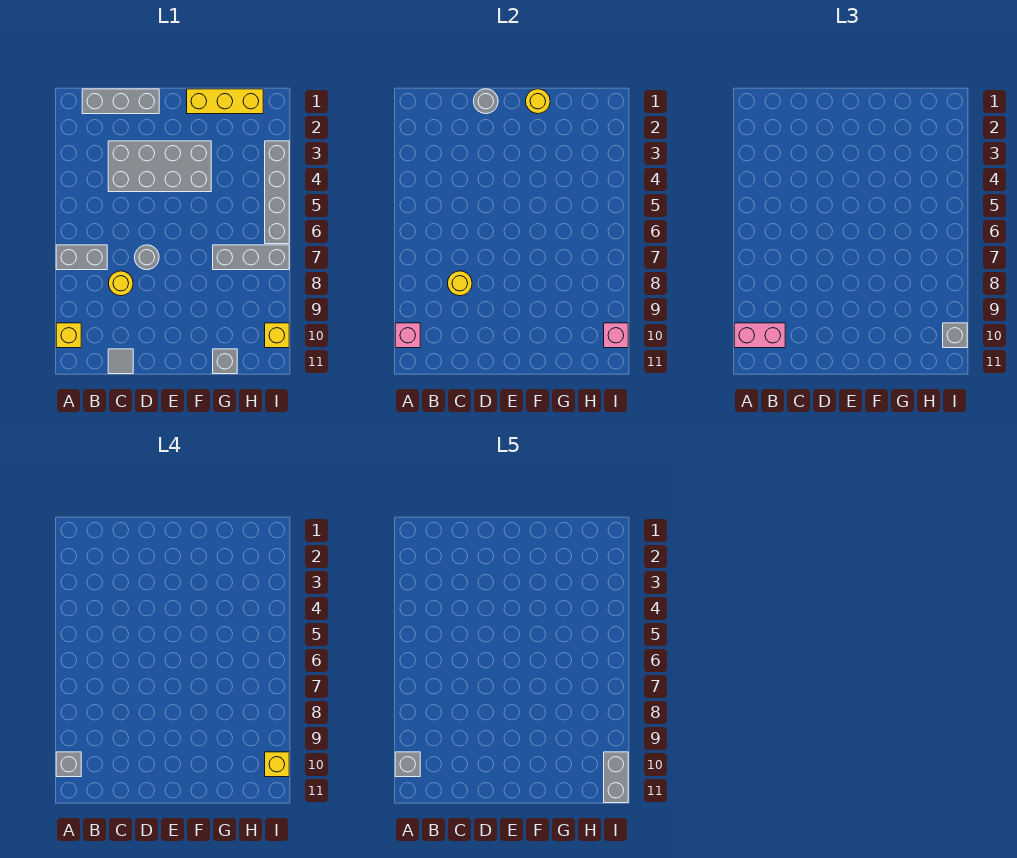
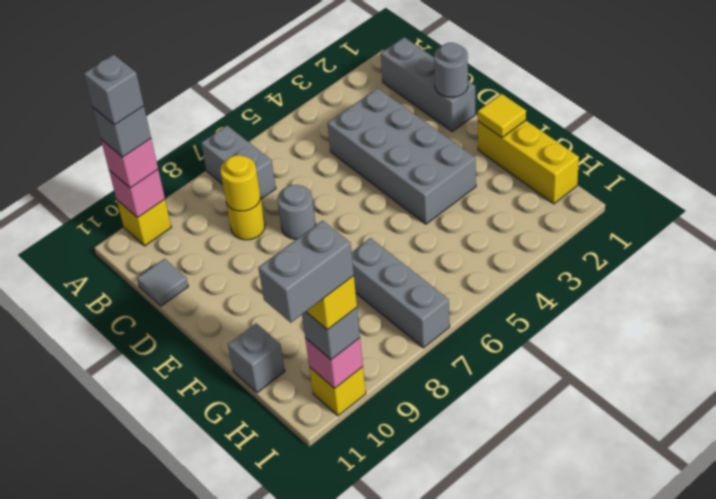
pink 1x2 brick [734,323,785,348] -> pink 1x1 brick [101,139,158,188]
yellow 1x1 round brick [526,89,550,114] -> yellow 1x1 tile [478,94,526,137]
grey 1x4 brick [265,141,289,244] -> none

